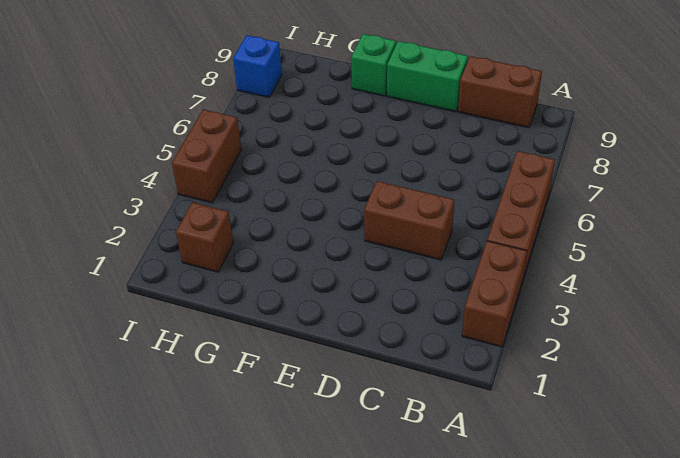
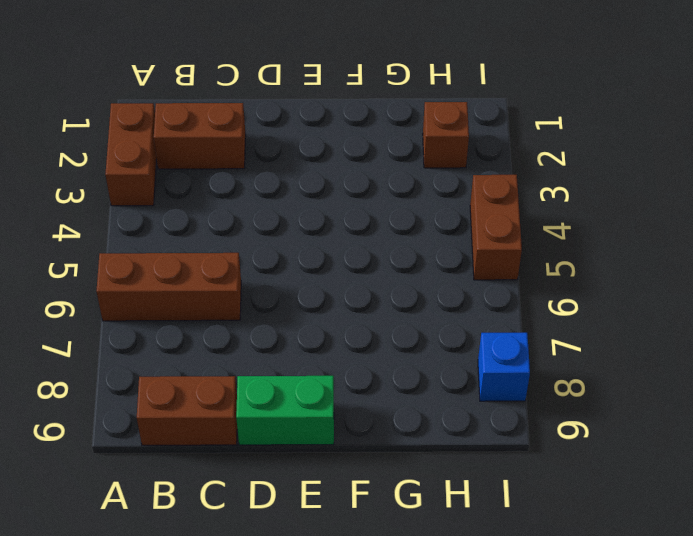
brown 1x3 brick [487,151,555,277] -> brown 1x3 brick turned to [96,253,241,321]
brown 1x2 brick [364,181,454,260] -> brown 1x2 brick moved to [154,103,246,169]
green 1x1 brick [351,34,396,96] -> none

